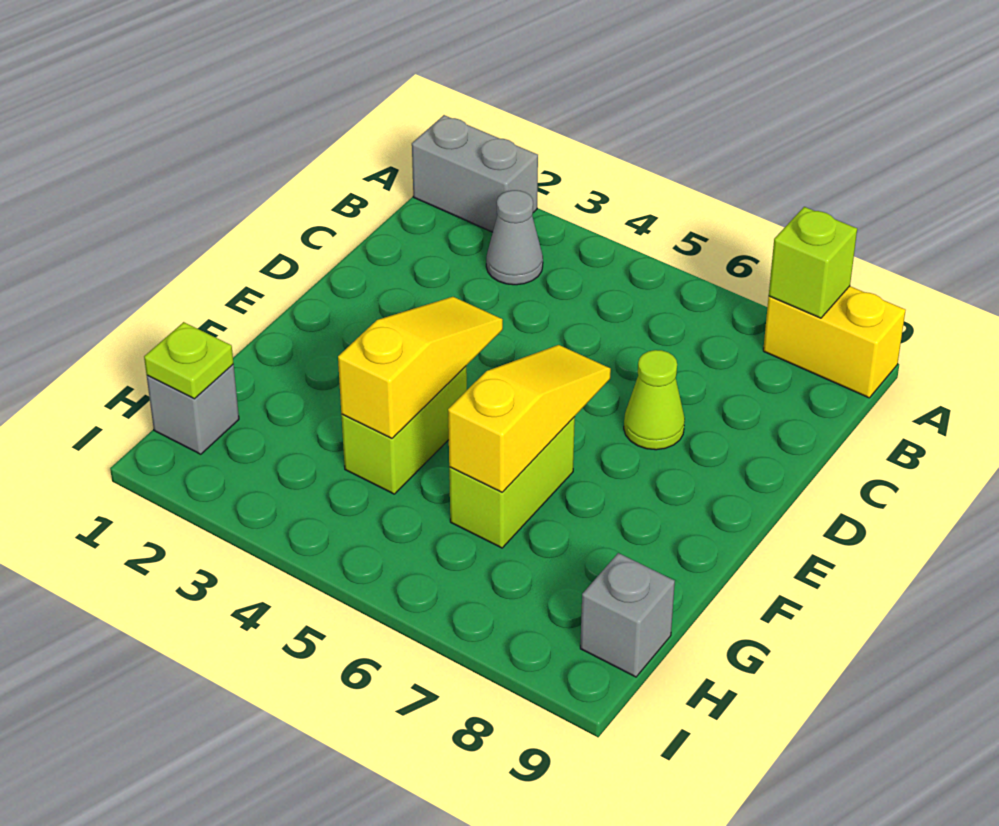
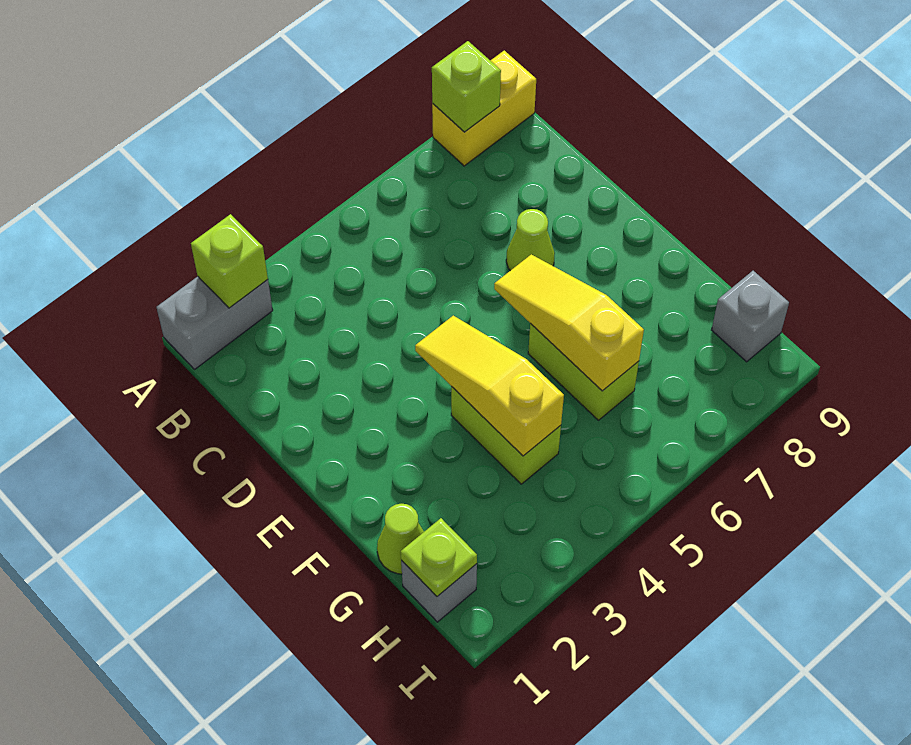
none -> lime 1x1 brick [191,214,268,308]
grey 1x1 cone [486,190,543,285] -> none
none -> lime 1x1 cone [377,504,424,574]

